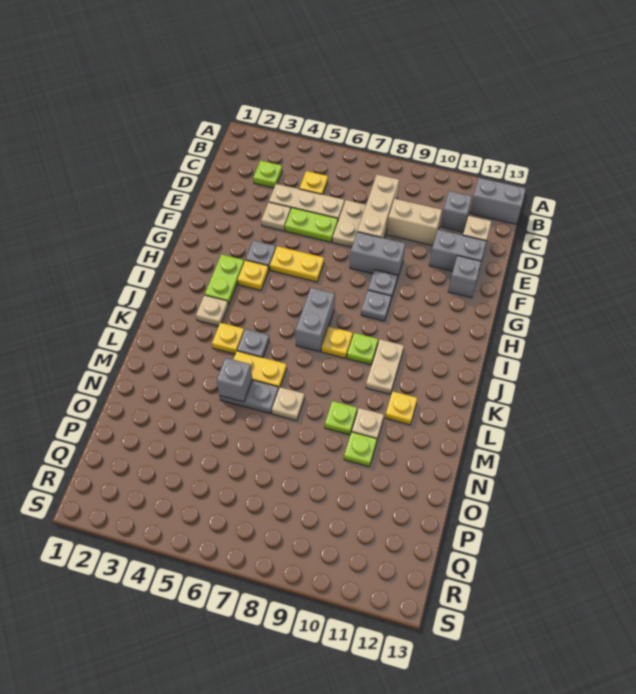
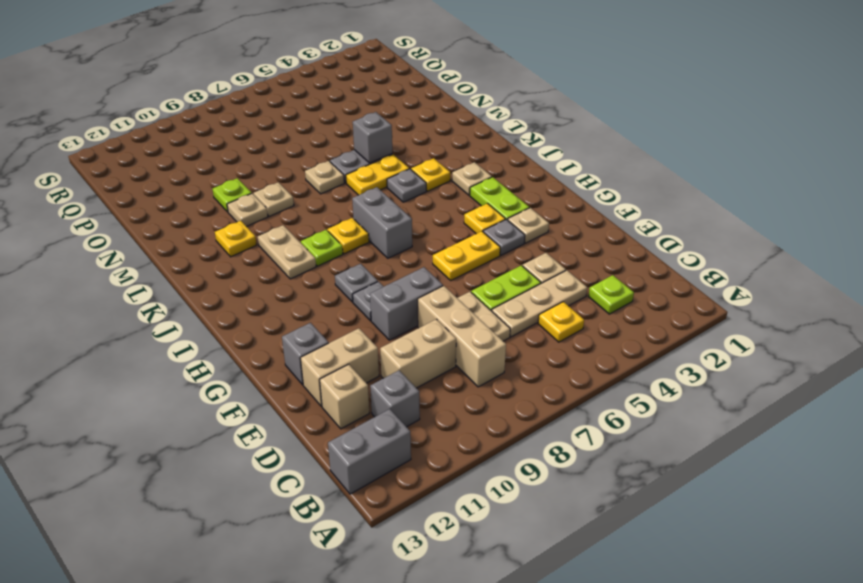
grey 1x2 brick [429,230,486,272] -> tan 1x2 brick [300,328,379,406]
none -> tan 1x1 plate [508,208,549,243]
lime 1x1 plate [325,401,357,435] -> tan 1x1 plate [254,182,294,216]

